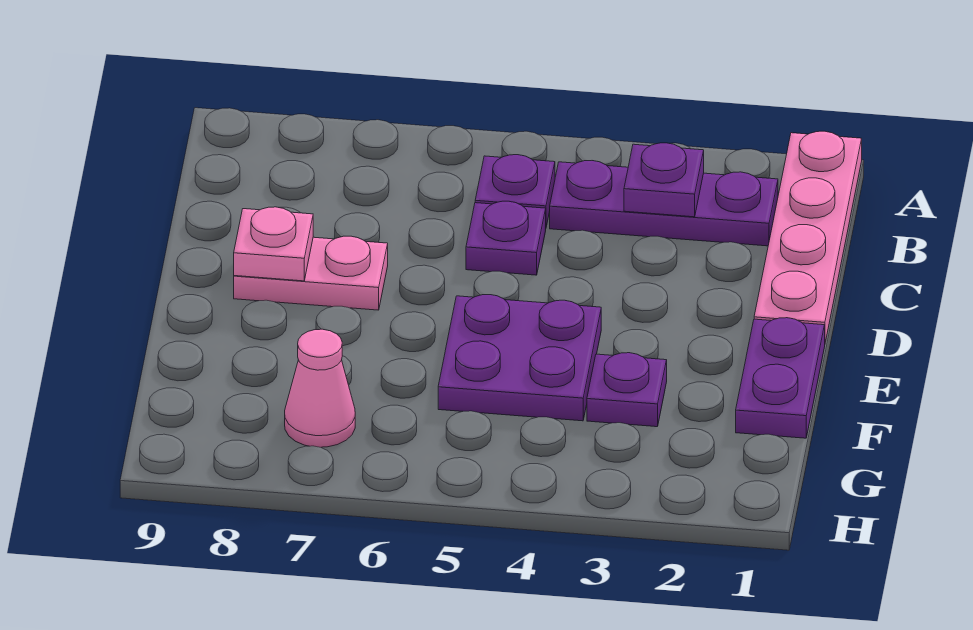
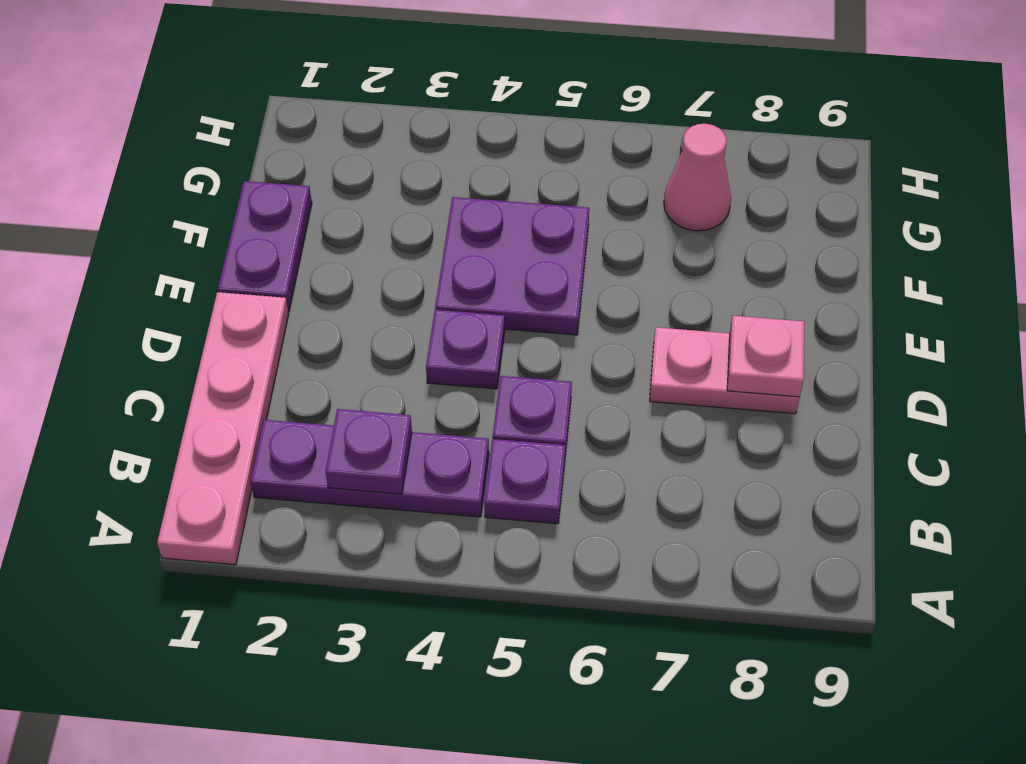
purple 1x1 plate [587,353,667,427] -> purple 1x1 plate moved to [426,310,505,389]

